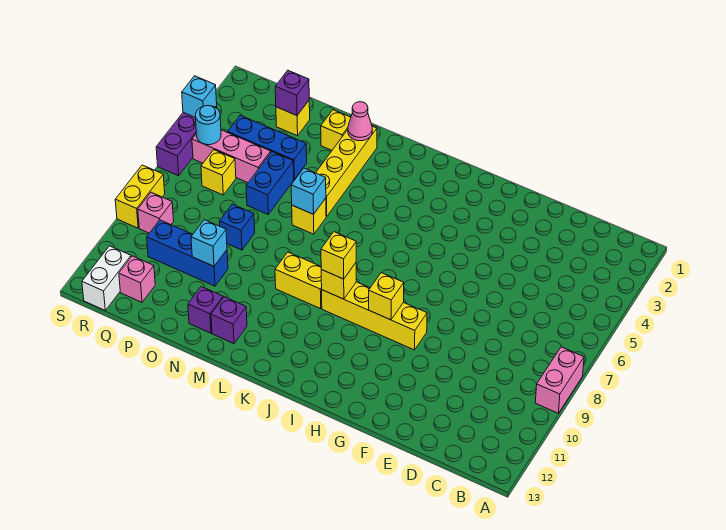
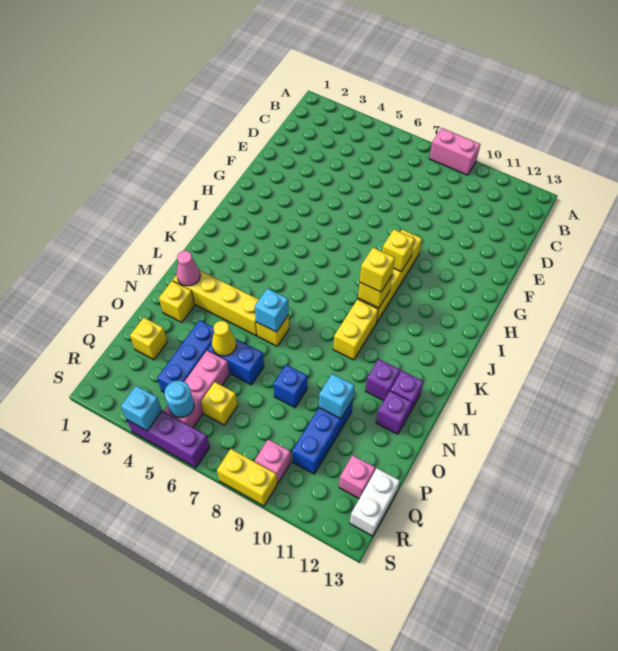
none -> yellow 1x1 cone [212,321,236,356]
purple 1x1 brick [275,70,309,116] -> purple 1x1 brick moved to [365,359,400,401]
white 1x2 brick [82,246,131,310] -> white 1x2 brick turned to [350,468,400,536]

